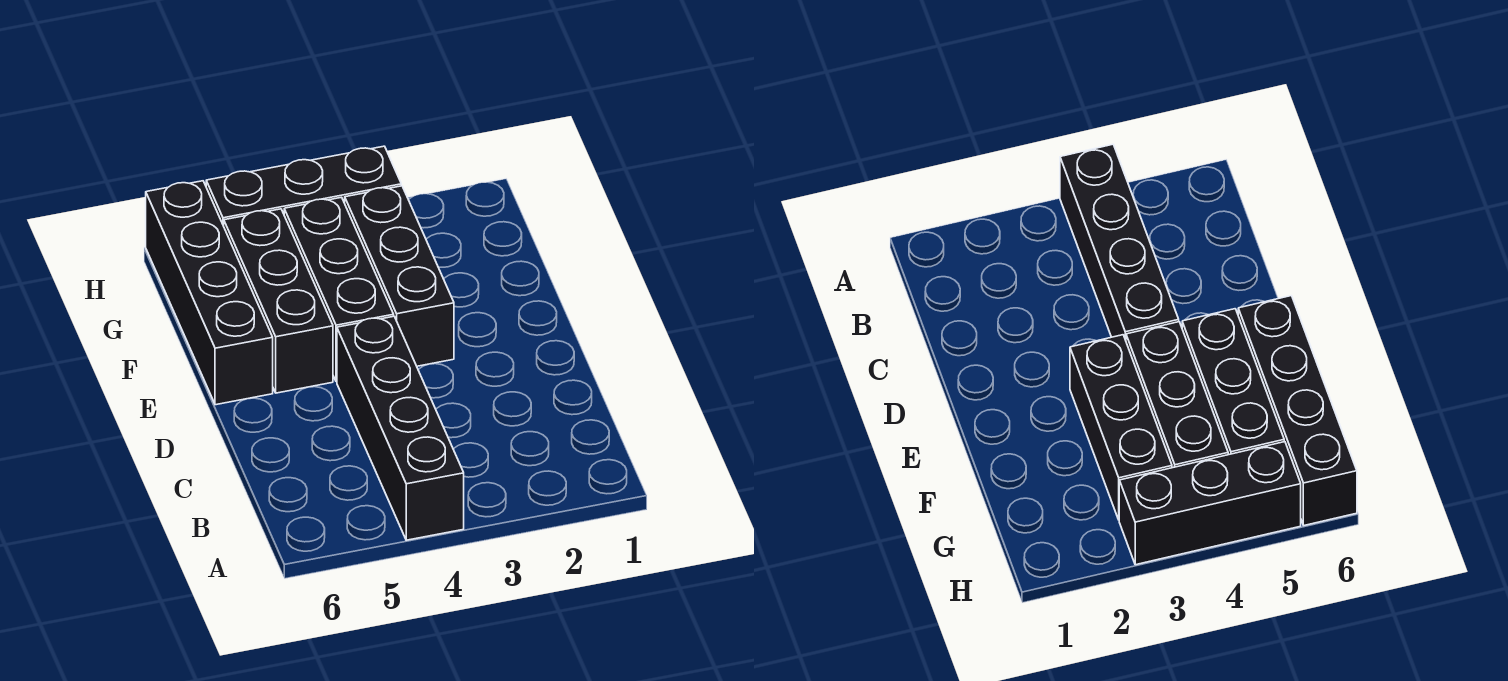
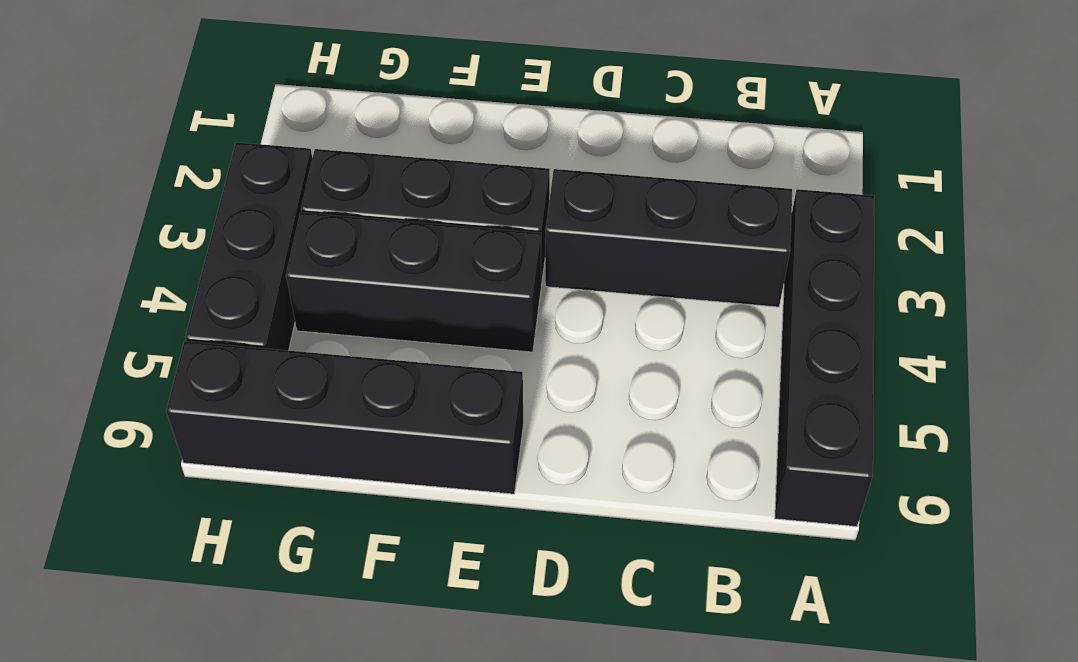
black 1x4 brick [337,316,464,540] -> black 1x4 brick turned to [775,189,874,527]
black 1x3 brick [224,209,333,393] -> black 1x3 brick moved to [545,169,792,307]

